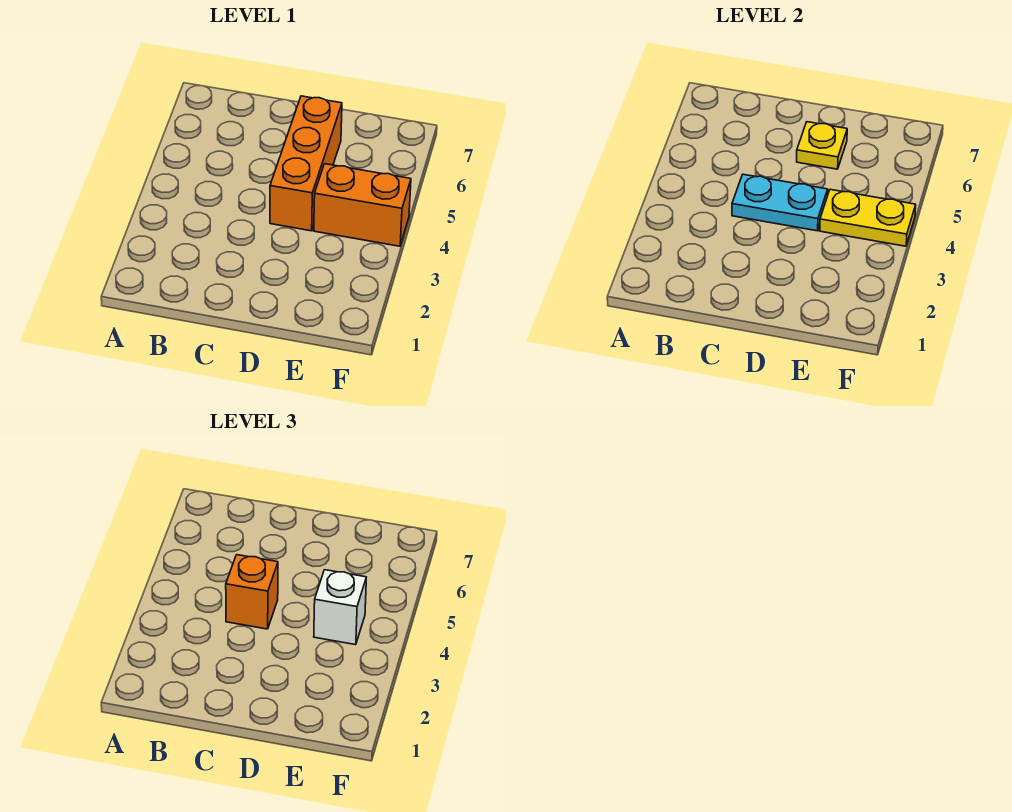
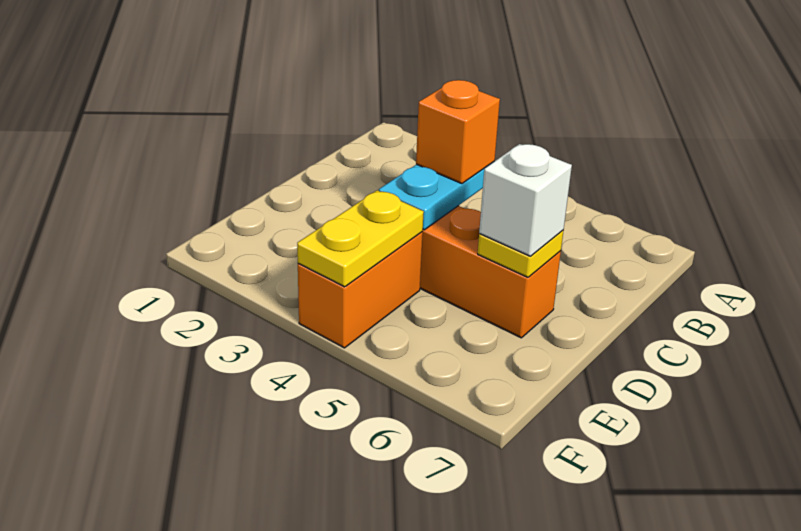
white 1x1 brick [314,570,366,645] -> white 1x1 brick moved to [479,144,572,256]

